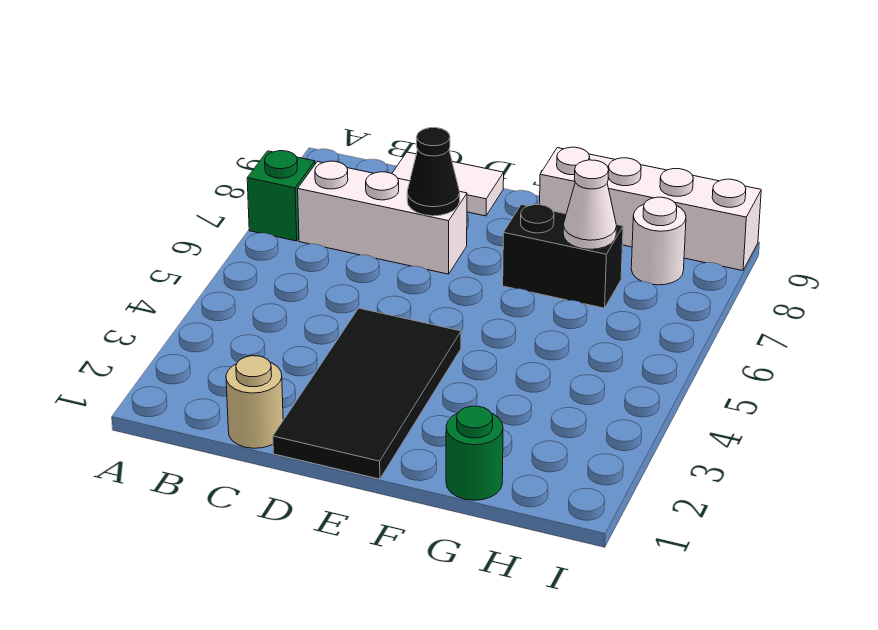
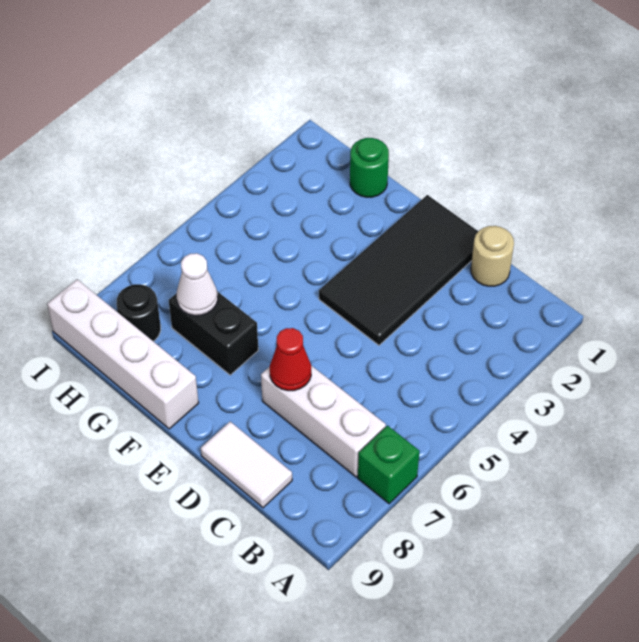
black 1x1 cone [407,128,460,216] -> red 1x1 cone [270,328,311,391]
white 1x1 round brick [631,197,686,285] -> black 1x1 round brick [116,284,161,341]

